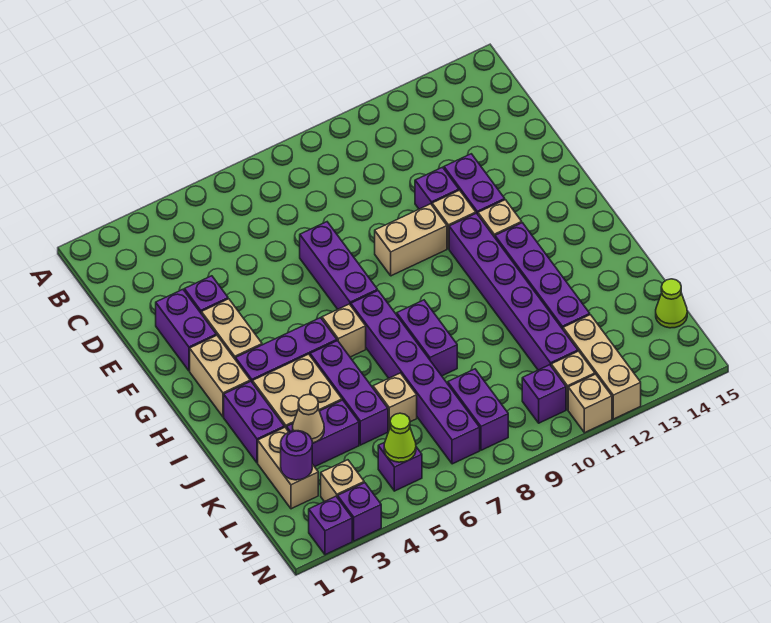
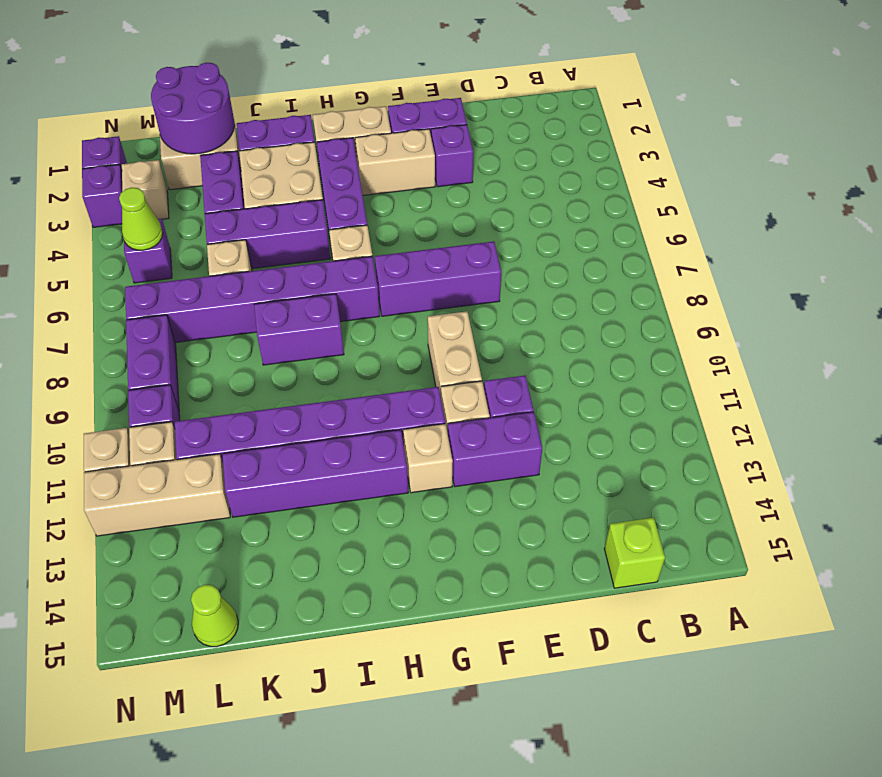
none -> lime 1x1 brick [604,518,665,588]
tan 1x1 cone [293,394,324,443] -> none
purple 1x1 round brick [281,431,312,480] -> purple 2x2 round brick [151,63,235,154]
purple 1x2 brick [448,369,508,450] -> purple 1x2 brick turned to [126,315,179,410]

